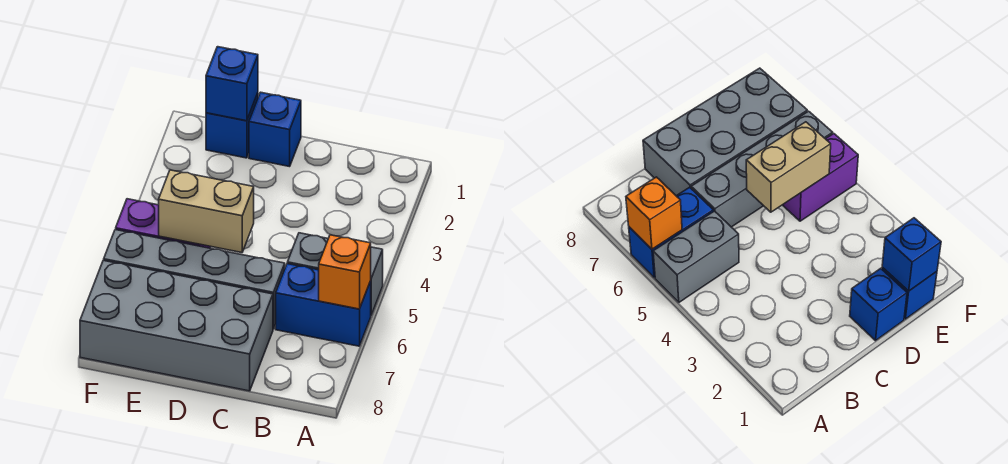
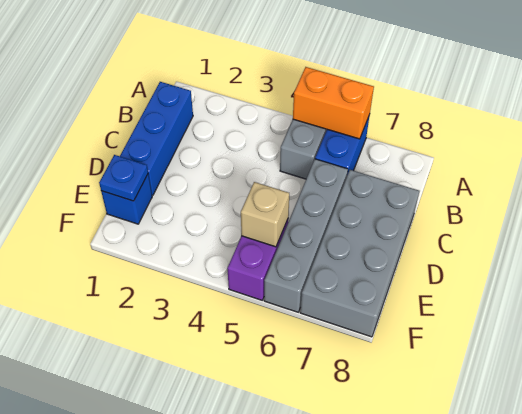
orange 1x1 brick [319,235,371,309] -> orange 1x2 brick [293,67,374,139]
blue 1x1 brick [249,92,301,167] -> blue 1x3 brick [120,82,193,195]
tan 1x2 brick [159,170,254,253] -> tan 1x1 brick [241,182,289,247]
blue 1x1 brick [206,47,258,121] -> blue 1x1 plate [99,155,148,201]

